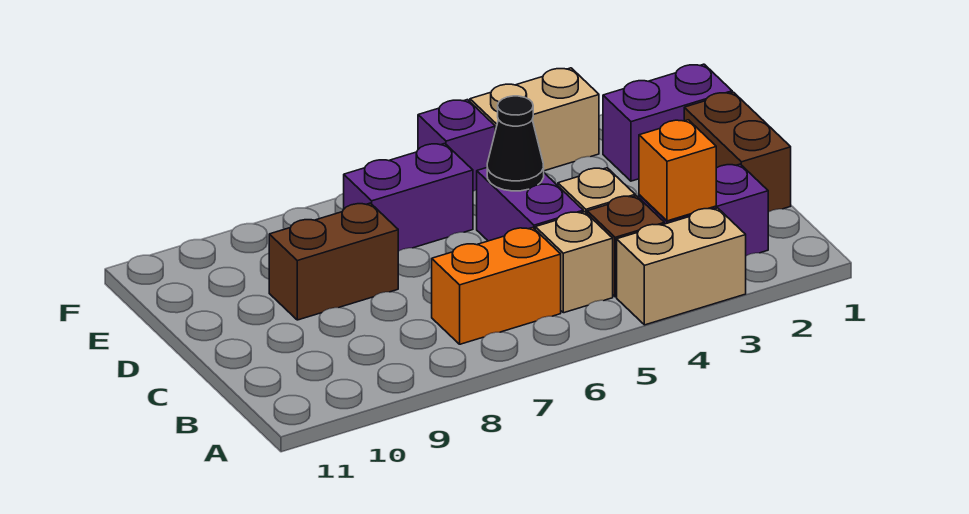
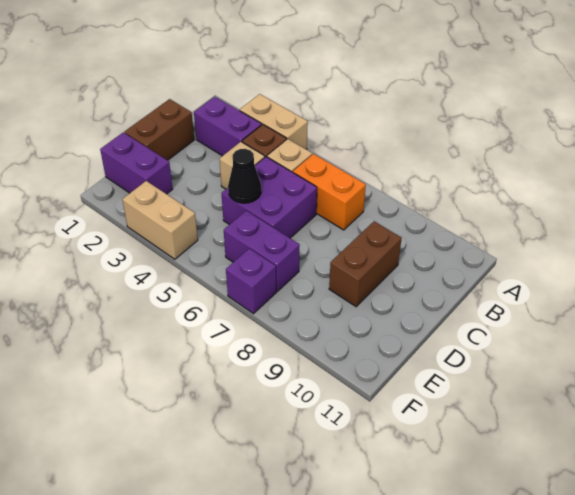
orange 1x1 brick [639,120,716,221] -> none
purple 1x2 brick [477,168,583,241] -> purple 2x2 brick [221,157,317,238]
brown 1x2 brick [269,203,398,320] -> brown 1x2 brick turned to [329,221,402,307]
purple 1x1 brick [418,100,495,191] -> purple 1x1 brick moved to [226,249,276,314]

